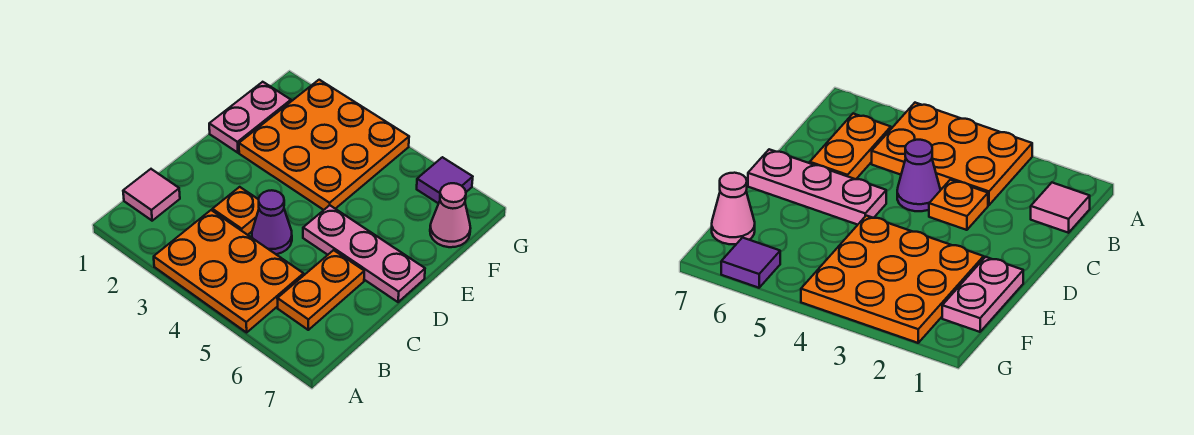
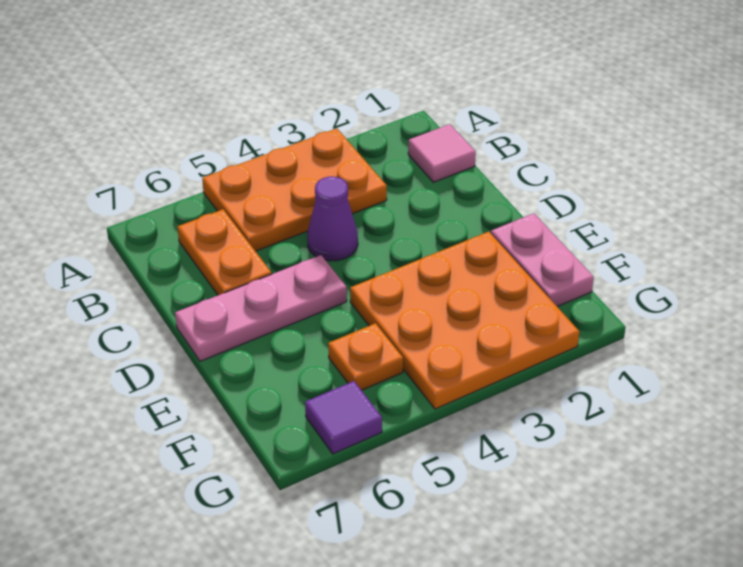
orange 1x1 plate [212,187,259,235] -> orange 1x1 plate moved to [328,323,403,390]
pink 1x1 cone [430,183,470,247] -> none

